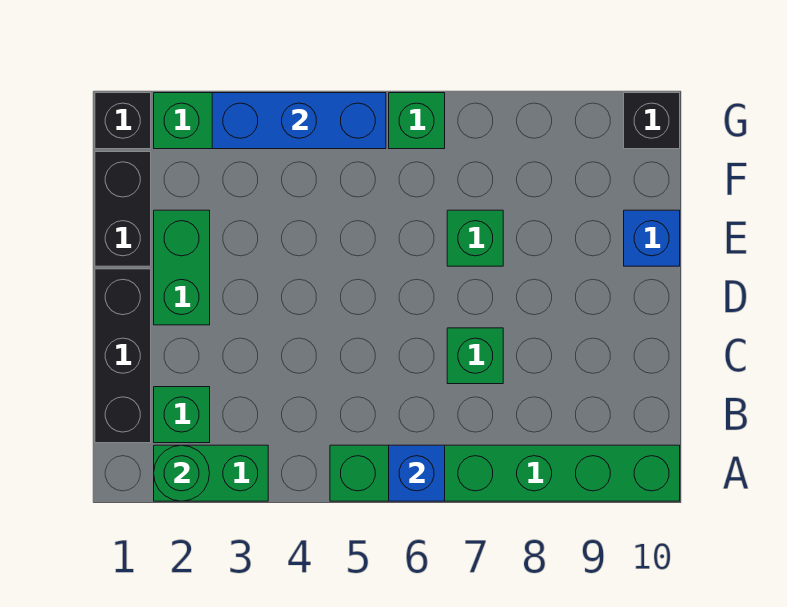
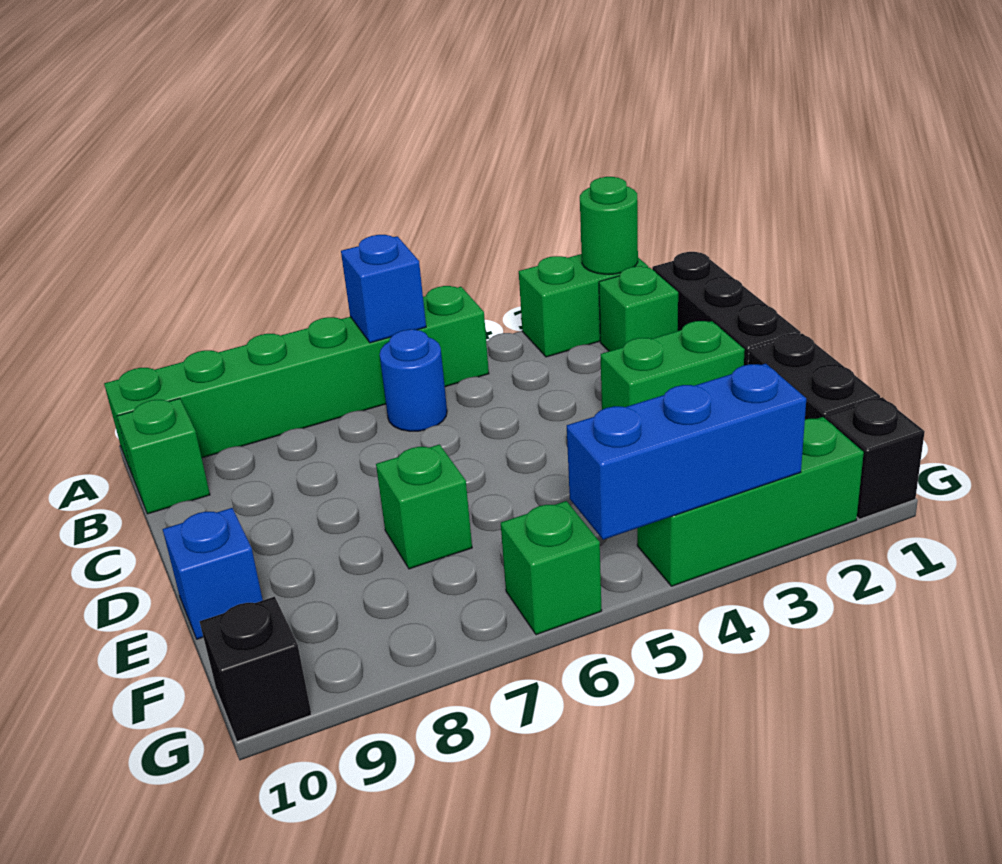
none -> blue 1x1 round brick [380,329,447,431]
green 1x1 brick [447,328,503,384] -> green 1x1 brick moved to [117,398,210,514]
green 1x2 brick [154,210,210,325] -> green 1x2 brick turned to [601,321,745,410]

